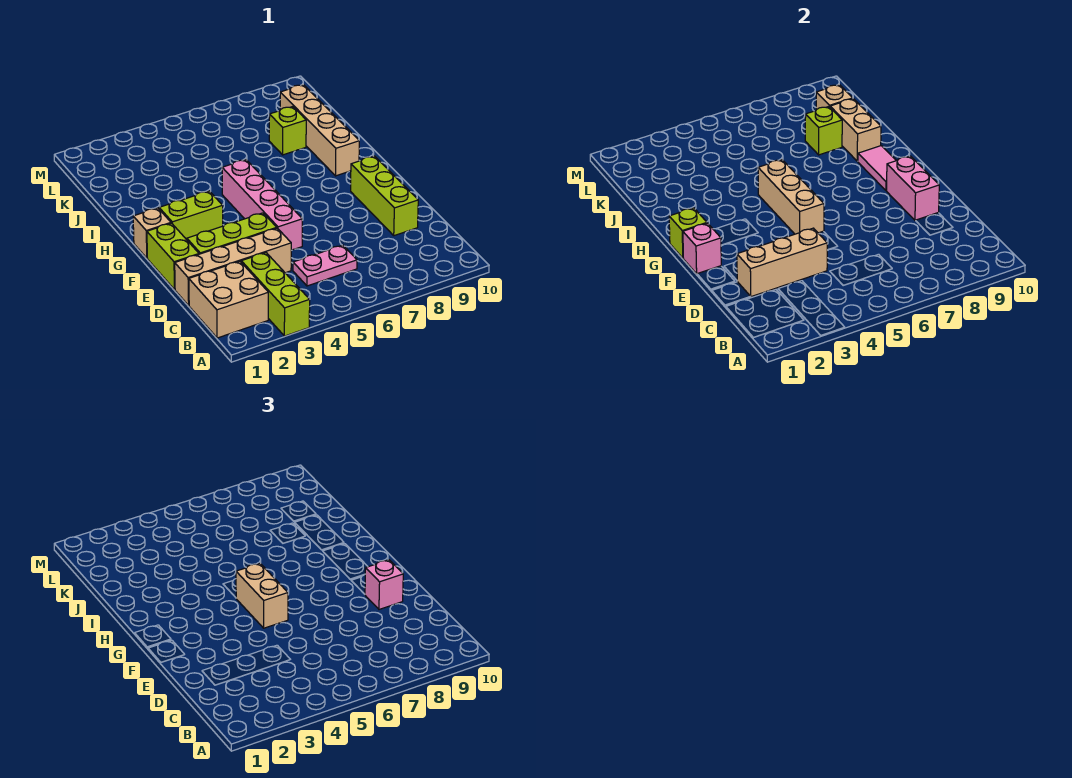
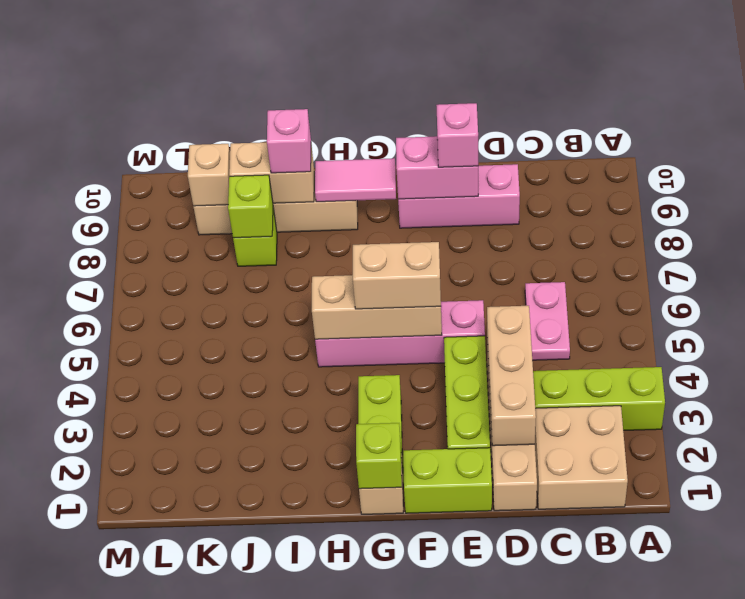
lime 1x3 brick [351,156,418,236] -> pink 1x3 brick [398,164,520,228]
pink 1x1 brick [683,223,721,274] -> pink 1x1 brick moved to [267,109,311,173]

